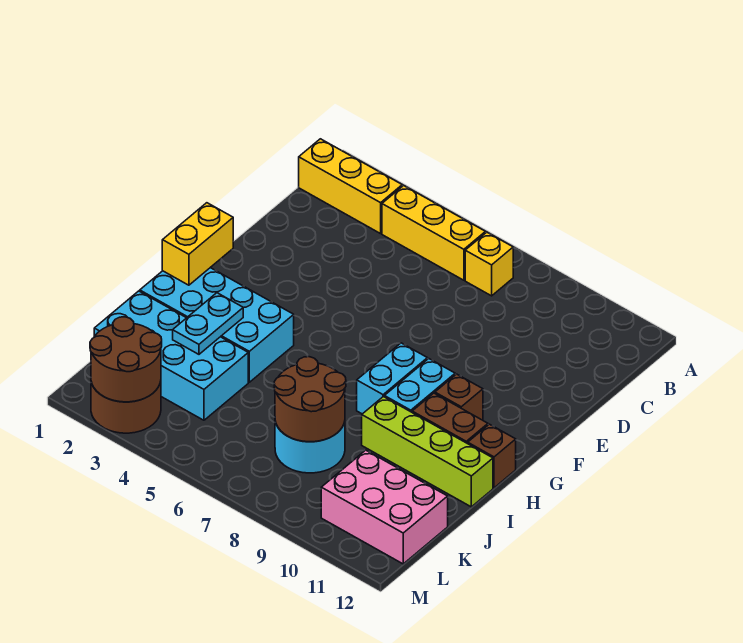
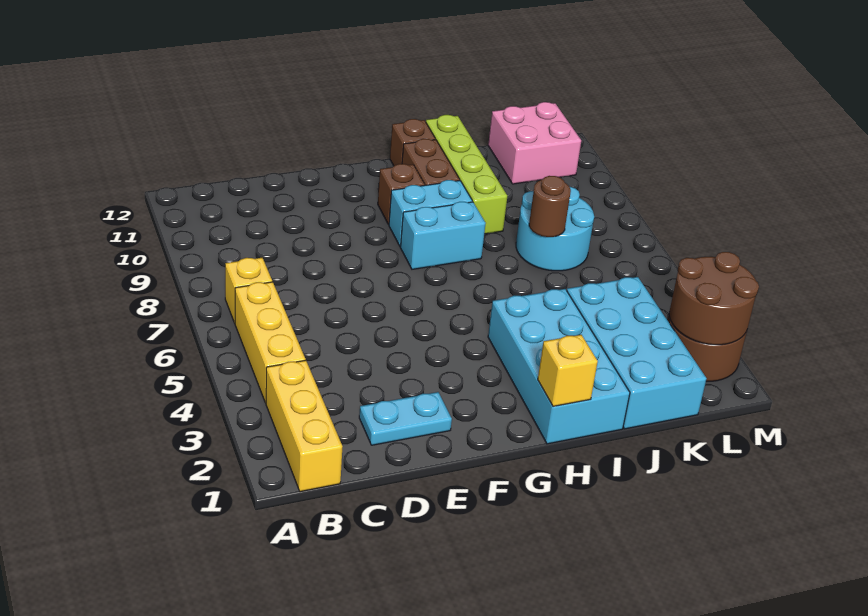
yellow 1x2 brick [162,203,233,285] -> yellow 1x1 brick [538,335,598,407]
cyan 1x2 plate [173,293,243,354] -> cyan 1x2 plate moved to [359,392,452,445]
brown 2x2 round brick [274,357,346,442] -> brown 1x1 round brick [529,176,571,237]
pink 2x3 brick [321,450,448,564] -> pink 2x2 brick [488,102,581,184]

